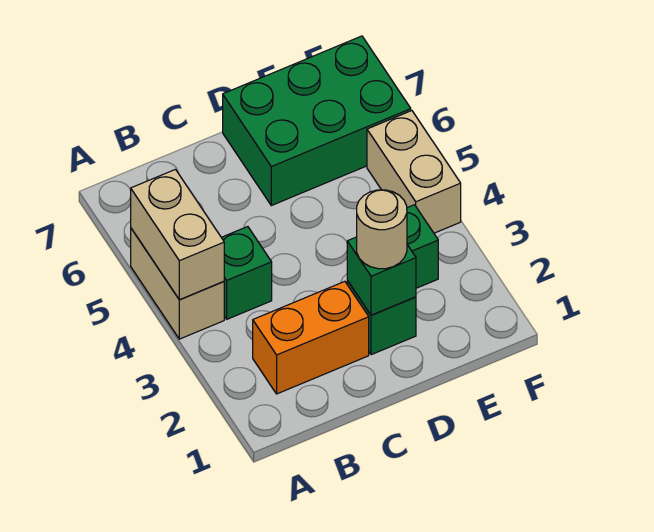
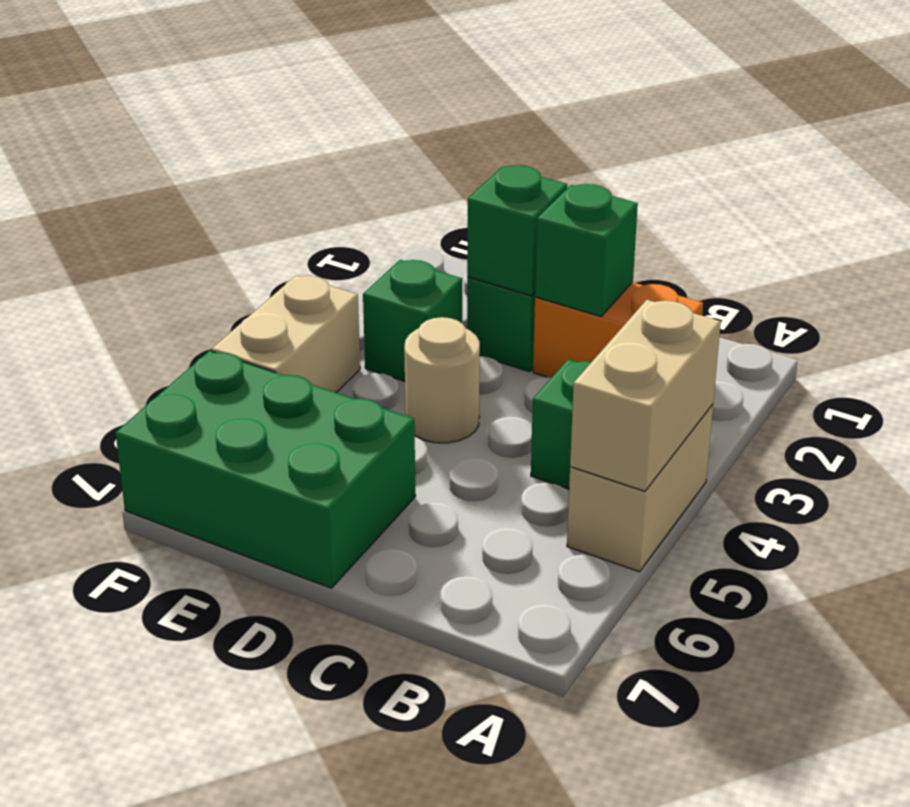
none -> green 1x1 brick [535,184,638,316]
tan 1x1 round brick [357,190,407,269] -> tan 1x1 round brick moved to [404,317,480,443]

